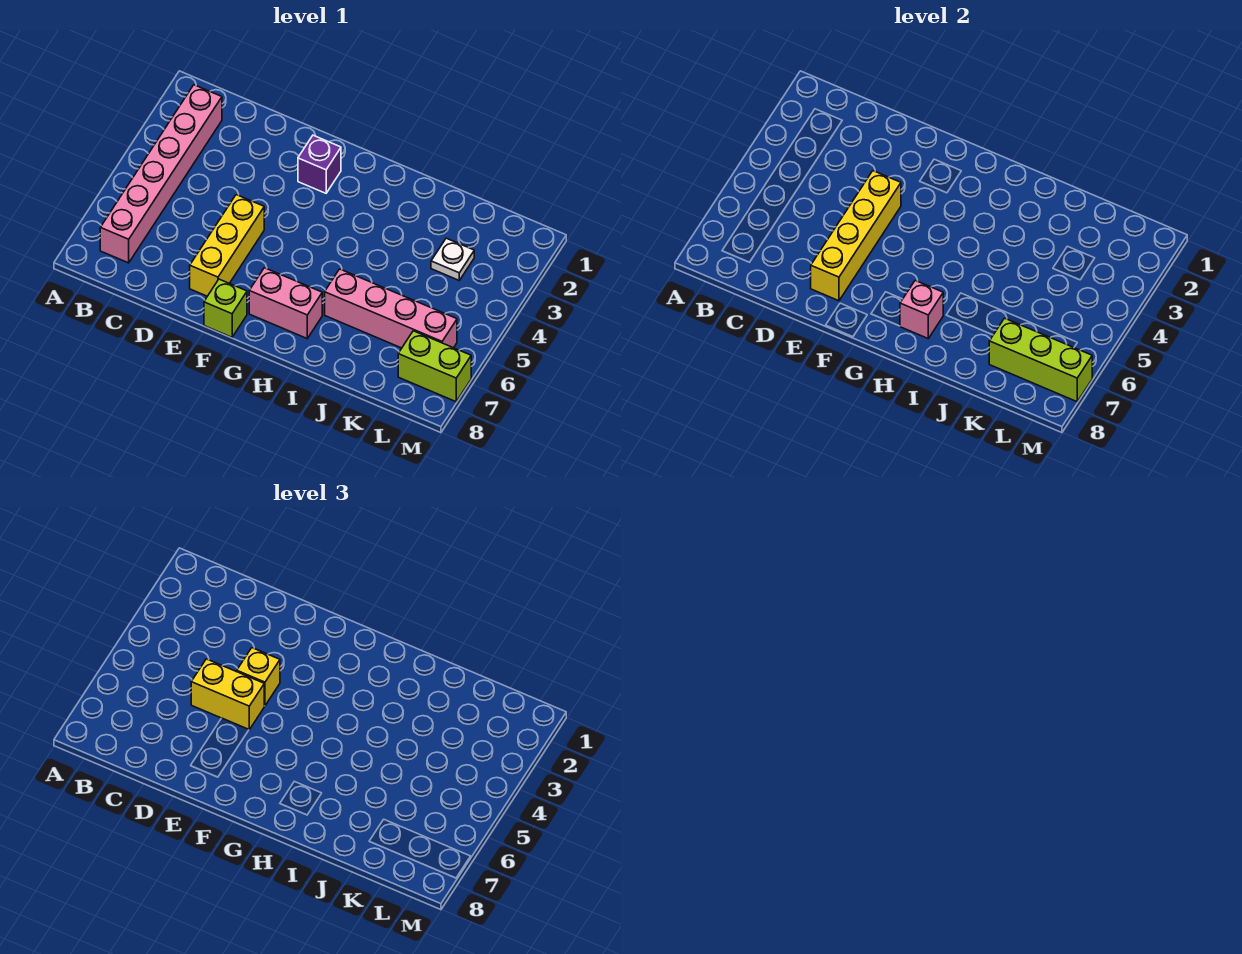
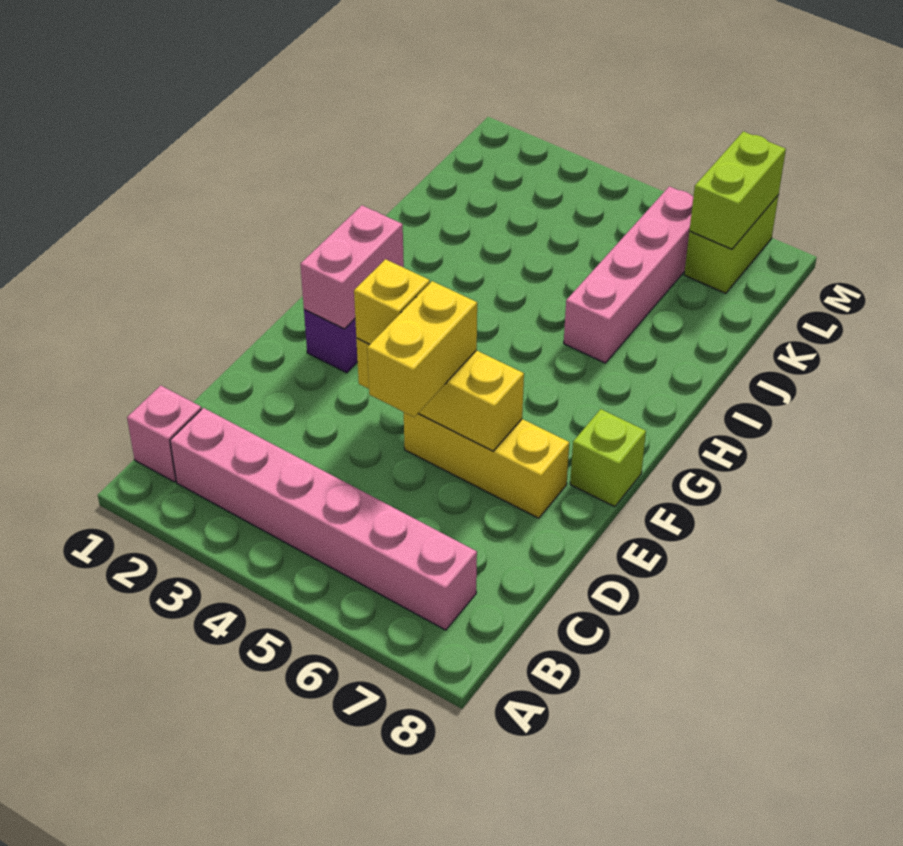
yellow 1x4 brick [811,171,901,301] -> yellow 1x3 brick [356,338,524,451]
pink 1x2 brick [249,268,322,338] -> pink 1x2 brick moved to [300,205,404,329]
pink 1x1 brick [900,280,943,338] -> pink 1x1 brick moved to [127,385,202,482]
white 1x1 plate [431,238,474,280] -> none
lime 1x3 brick [989,318,1092,402] -> lime 1x2 brick [689,131,786,249]

